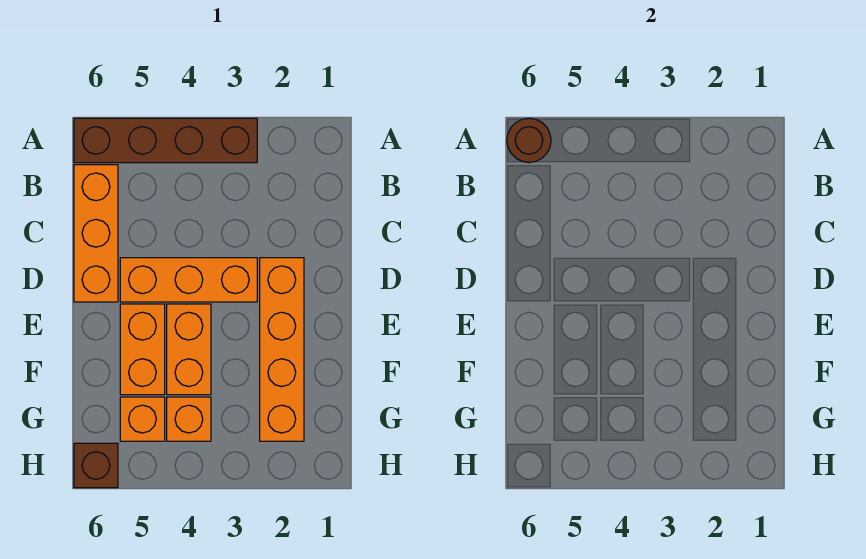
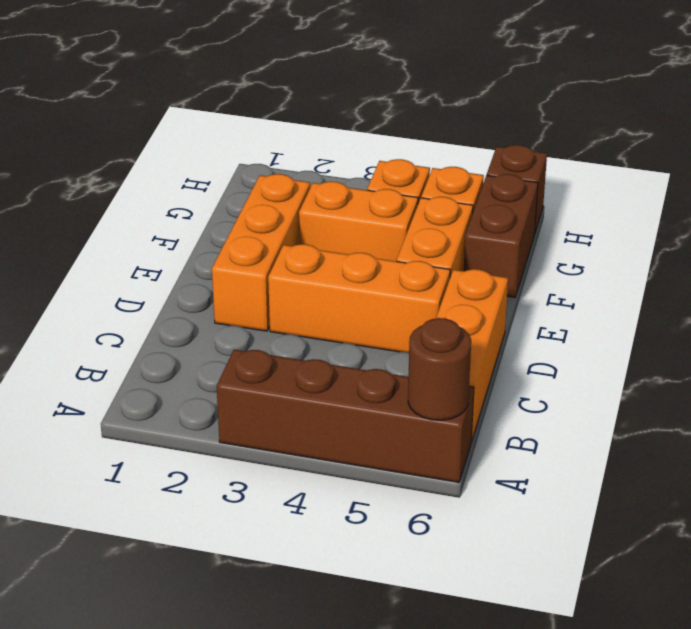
orange 1x4 brick [260,258,304,441] -> orange 1x3 brick [212,174,310,331]
orange 1x2 brick [167,304,211,395] -> orange 1x2 brick turned to [299,181,418,261]
none -> brown 1x2 brick [464,174,538,298]

